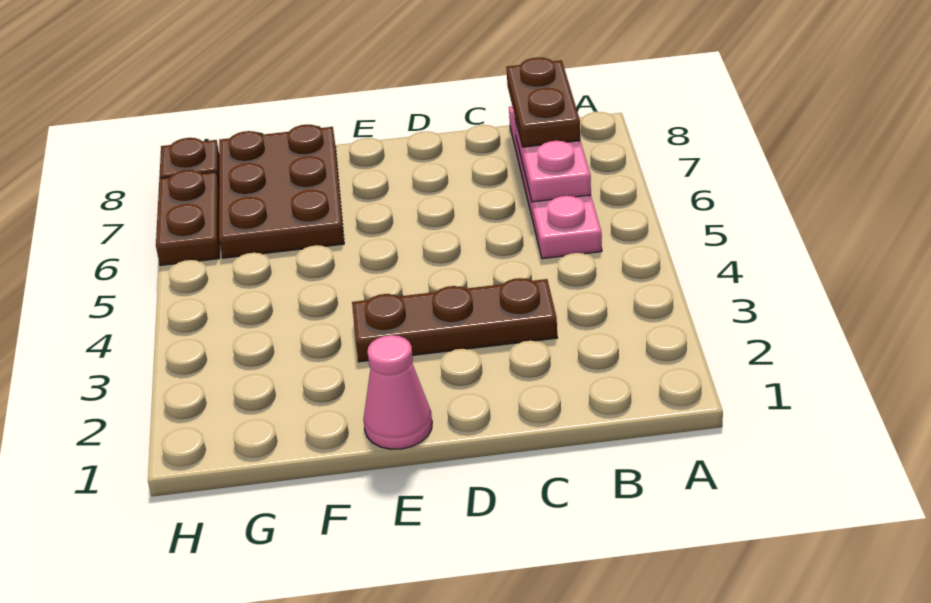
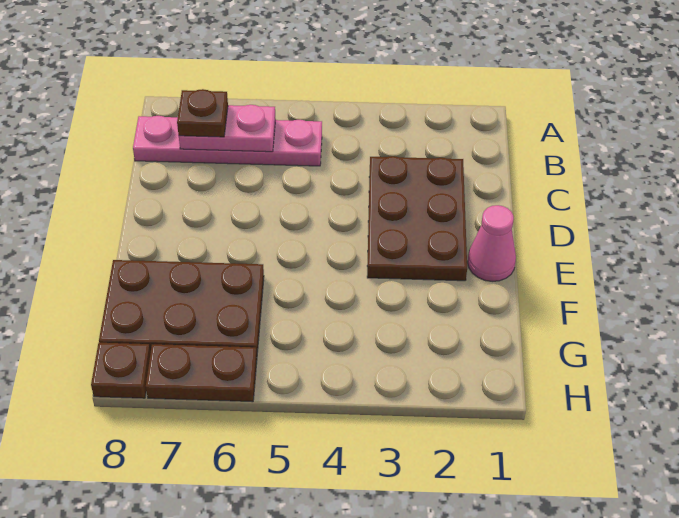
brown 1x2 plate [506,57,581,147] -> brown 1x1 plate [177,89,228,137]
brown 1x3 plate [352,278,557,362] -> brown 2x3 plate [367,156,467,281]

